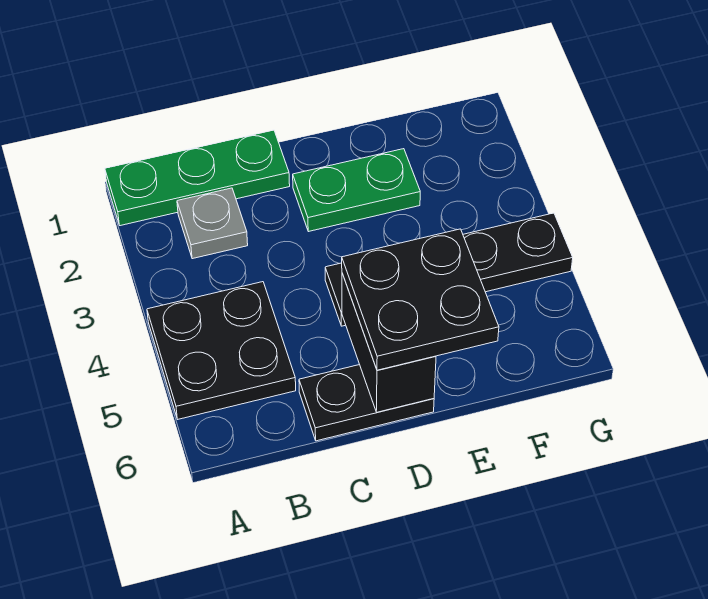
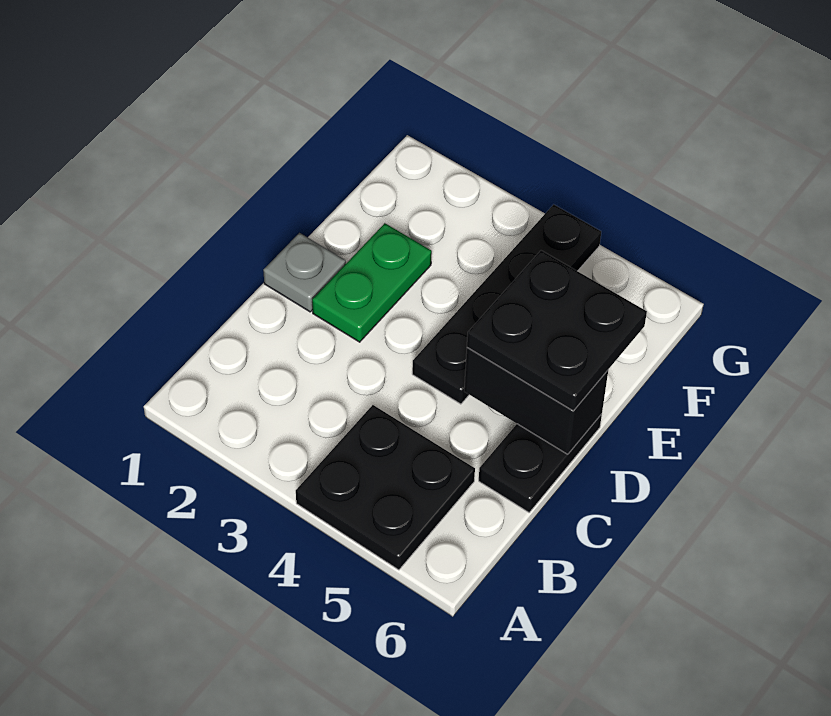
green 1x3 plate [105,130,290,226] -> none
grey 1x1 plate [177,188,248,259] -> grey 1x1 plate moved to [263,233,346,312]

